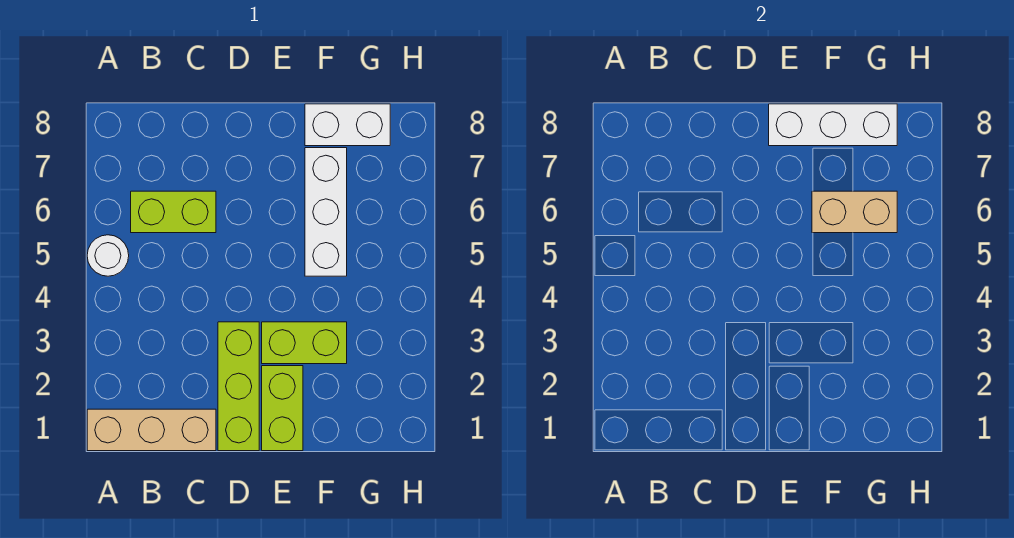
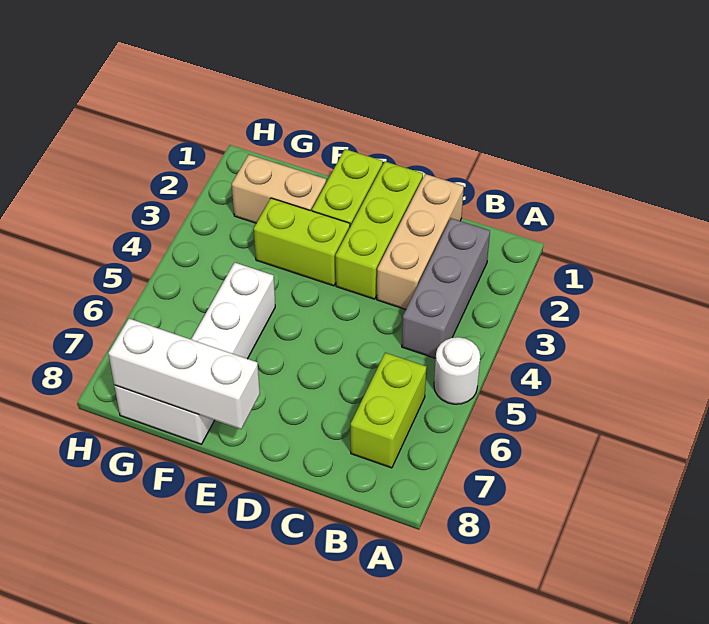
tan 1x3 brick [87,409,216,451] -> tan 1x3 brick turned to [377,174,464,309]
none -> grey 1x3 brick [402,218,490,358]
lime 1x2 brick [131,191,216,233] -> lime 1x2 brick turned to [351,353,426,468]
tan 1x2 brick [812,191,897,233] -> tan 1x2 brick moved to [232,155,326,223]

